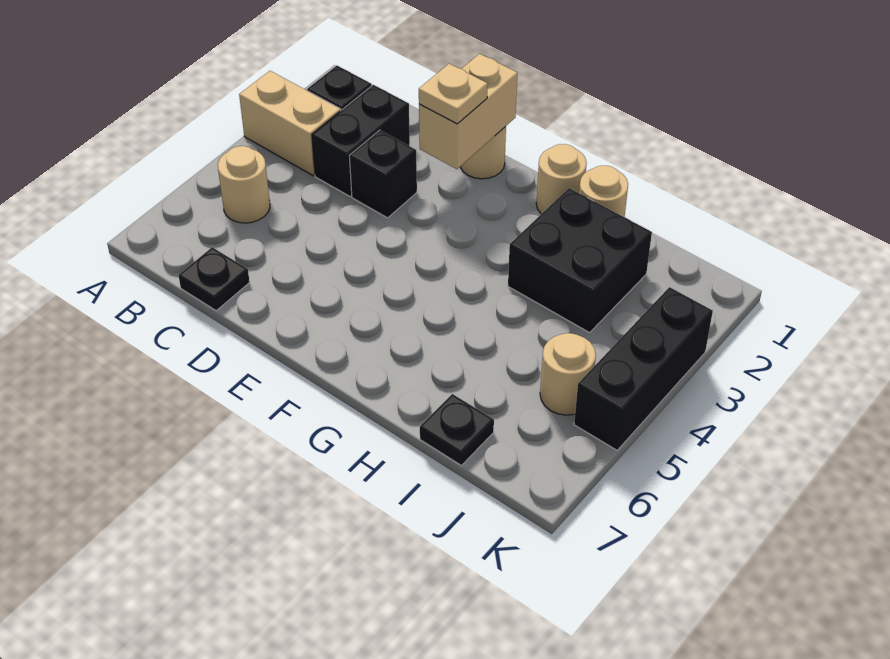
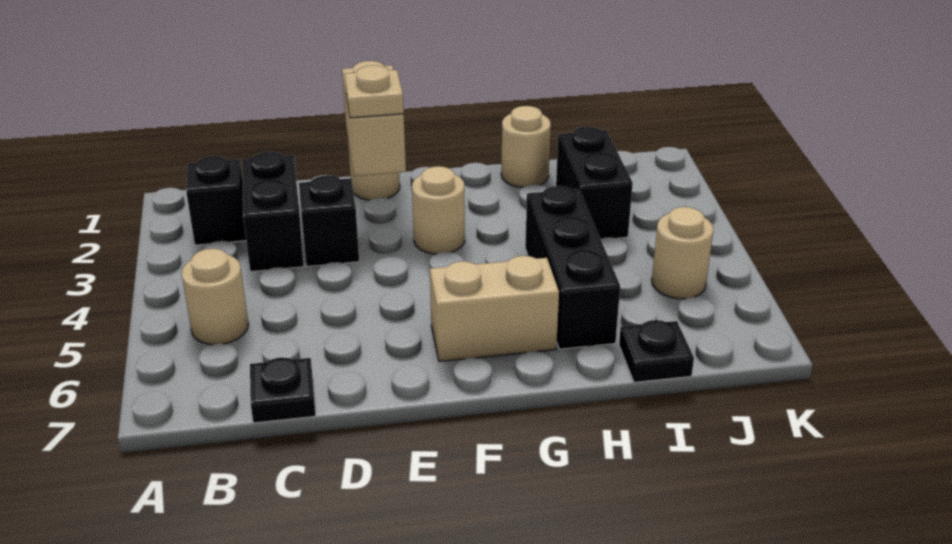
tan 1x2 brick [239,71,341,176] -> tan 1x2 brick moved to [430,256,559,361]
tan 1x1 round brick [536,144,587,214] -> tan 1x1 round brick moved to [412,166,465,254]
black 2x2 brick [508,188,652,333] -> black 1x2 brick [556,127,633,239]
black 1x3 brick [574,287,713,450] -> black 1x3 brick moved to [525,186,620,349]

